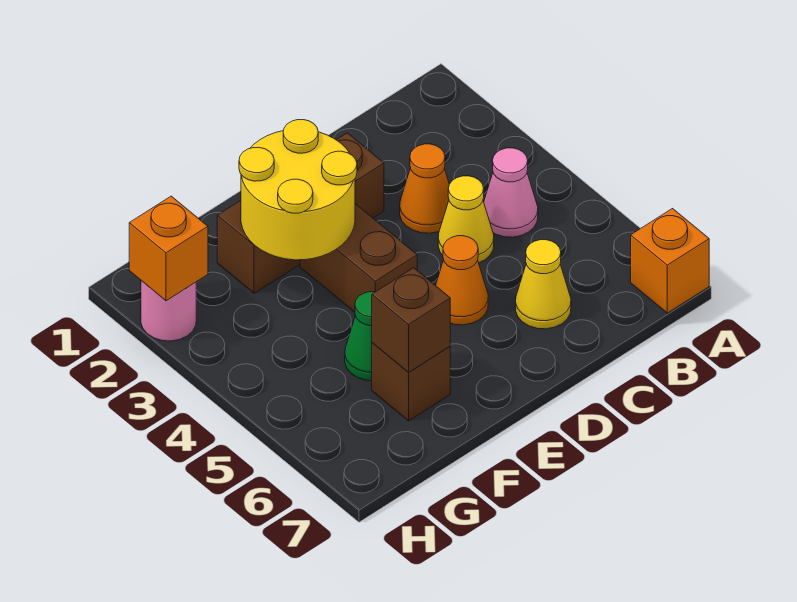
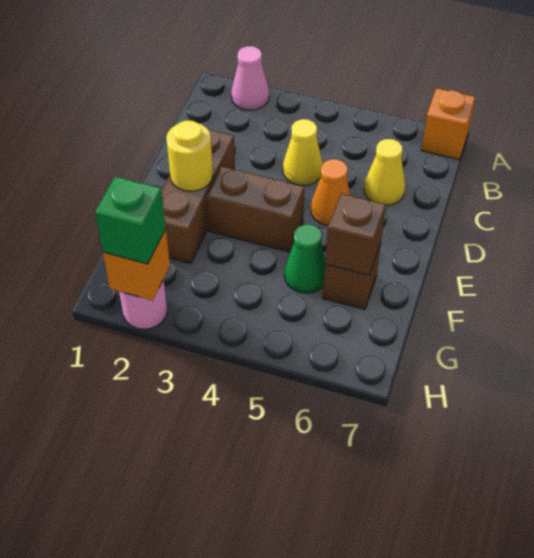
pink 1x1 cone [484,148,538,237] -> pink 1x1 cone moved to [231,46,269,110]
orange 1x1 cone [400,144,449,233] -> none
yellow 2x2 round brick [239,120,357,260] -> yellow 1x1 round brick [166,120,213,191]
none -> green 1x1 brick [95,177,166,264]

